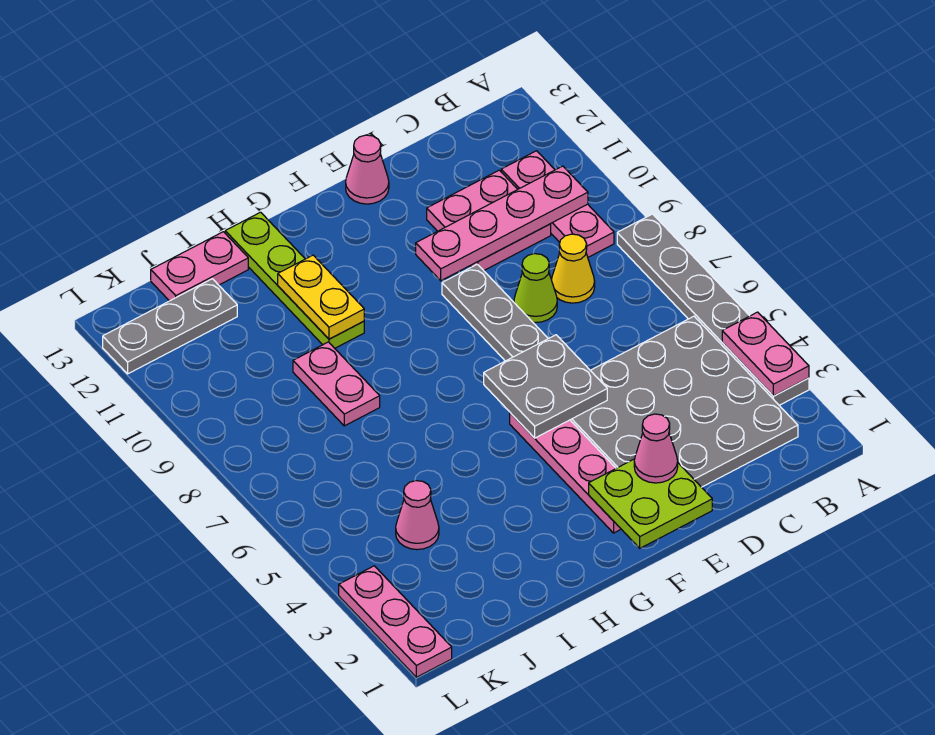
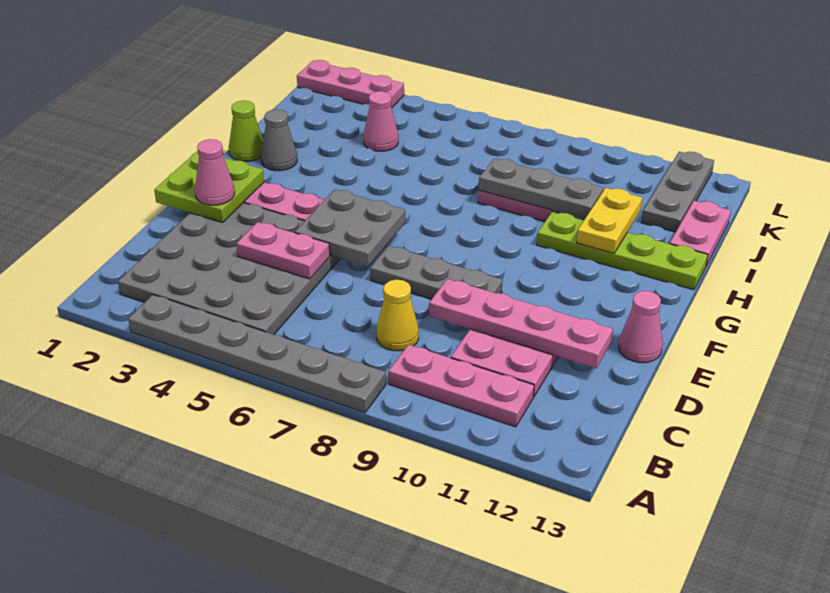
pink 1x2 plate [722,312,809,396] -> pink 1x2 plate moved to [236,222,330,279]
pink 1x4 plate [416,166,588,281] -> pink 1x4 plate turned to [429,279,613,368]
lime 1x1 cone [514,254,557,323] -> lime 1x1 cone moved to [229,101,263,161]
none -> grey 1x1 cone [261,109,297,171]
yellow 1x2 plate [278,255,364,339] -> yellow 1x2 plate turned to [577,188,642,253]
none -> grey 1x3 plate [479,159,604,219]

